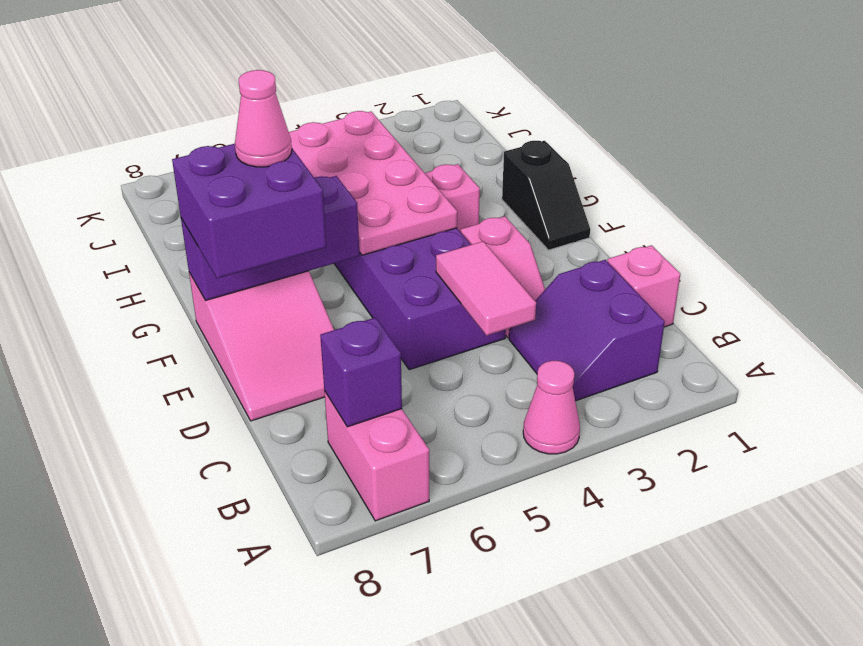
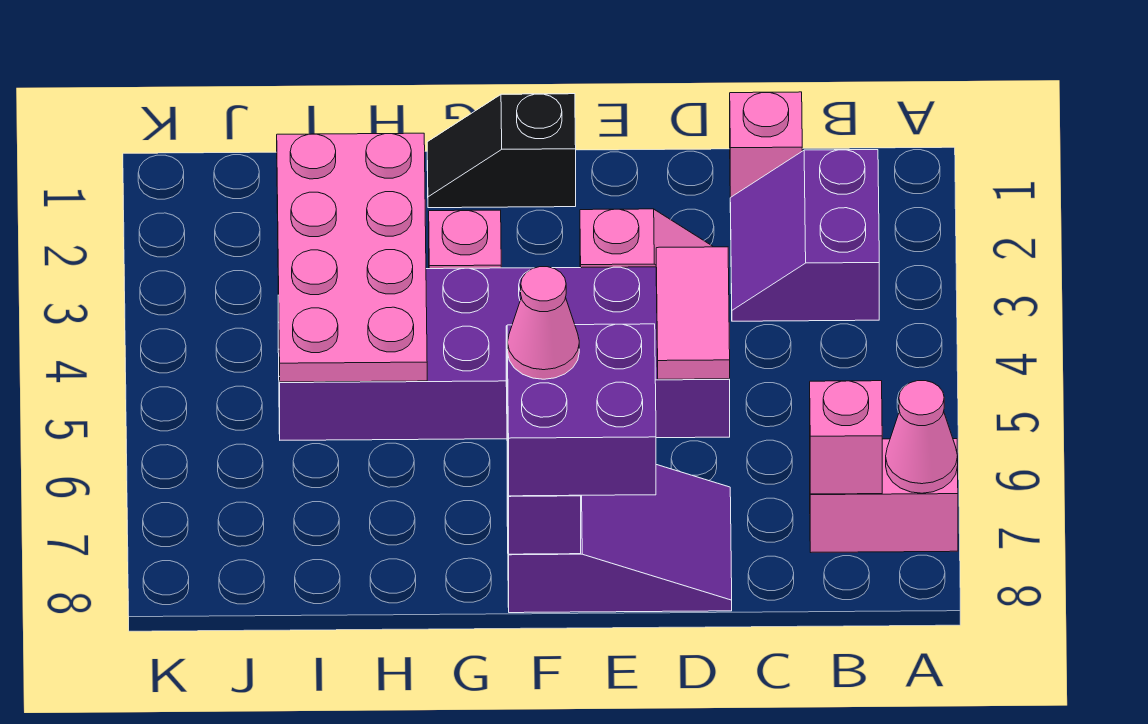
pink 1x1 cone [523,361,580,454] -> pink 1x1 cone moved to [886,381,958,493]
purple 2x2 slope [509,260,665,401] -> purple 2x2 slope turned to [730,150,879,321]
purple 1x1 brick [320,318,402,427] -> pink 1x1 brick [810,381,882,494]
pink 1x2 tile [436,241,536,336] -> pink 1x2 tile turned to [656,247,730,379]
pink 2x3 slope [189,271,334,421] -> purple 2x3 slope [507,465,732,613]
black 1x2 slope [502,141,590,250] -> black 1x2 slope turned to [427,94,576,208]
pink 2x4 plate [289,111,457,255] -> pink 2x4 plate turned to [277,133,427,382]

